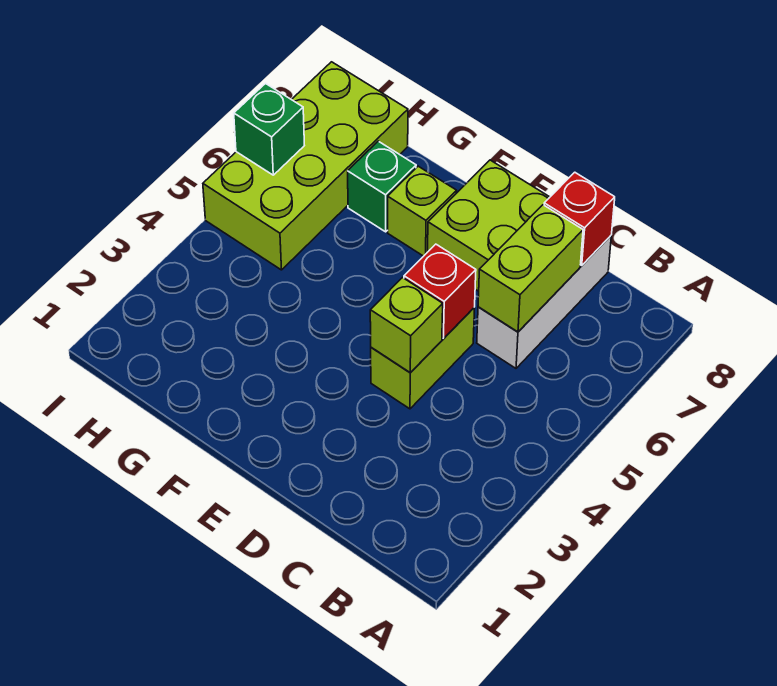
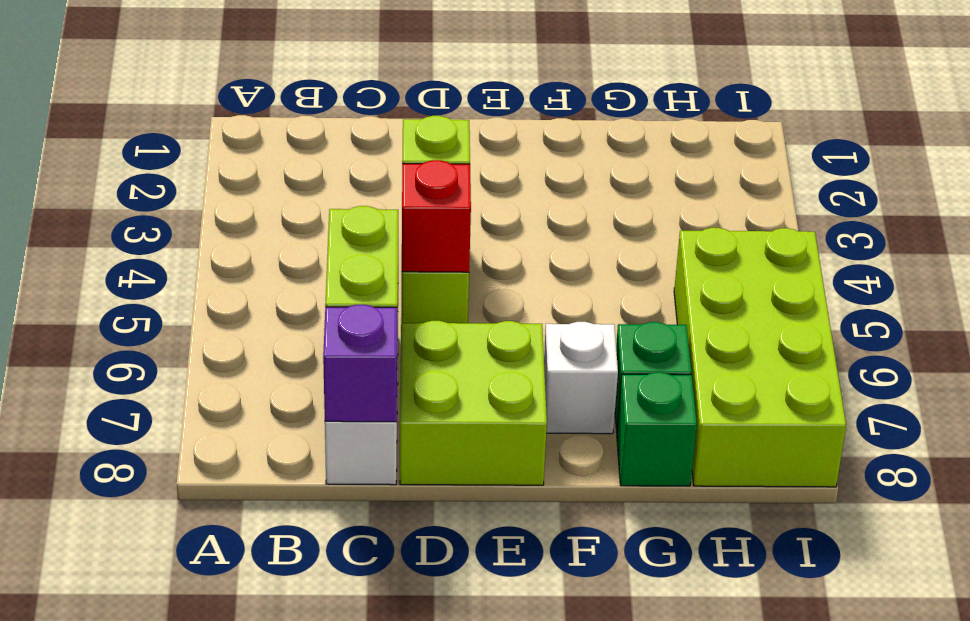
red 1x1 brick [544,172,615,265] -> purple 1x1 brick [323,305,397,422]
lime 1x1 brick [388,166,456,256] -> white 1x1 brick [544,322,618,434]
green 1x1 brick [234,84,304,175] -> green 1x1 brick moved to [617,372,697,486]

